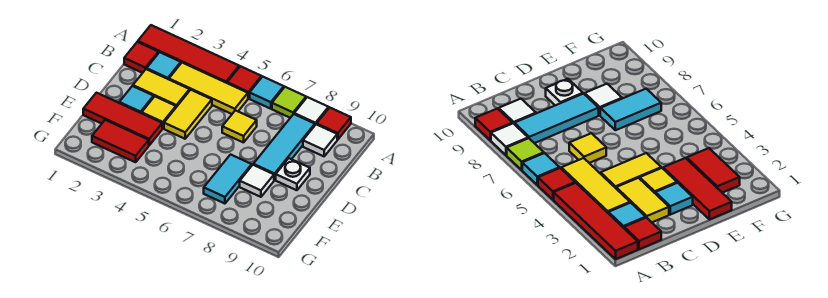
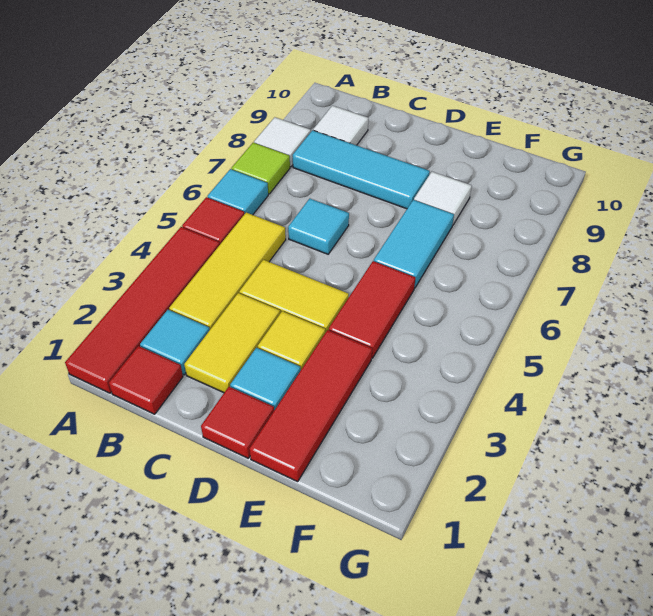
red 1x1 tile [317,107,351,140] -> red 1x1 tile moved to [201,387,274,458]
yellow 1x1 tile [222,110,257,143] -> cyan 1x1 tile [288,199,349,254]
white 1x1 plate [276,158,310,190] -> none
cyan 1x2 tile [204,155,252,204] -> cyan 1x2 tile turned to [374,200,454,288]
red 1x2 tile [92,120,149,162] -> red 1x2 tile moved to [329,261,415,358]

